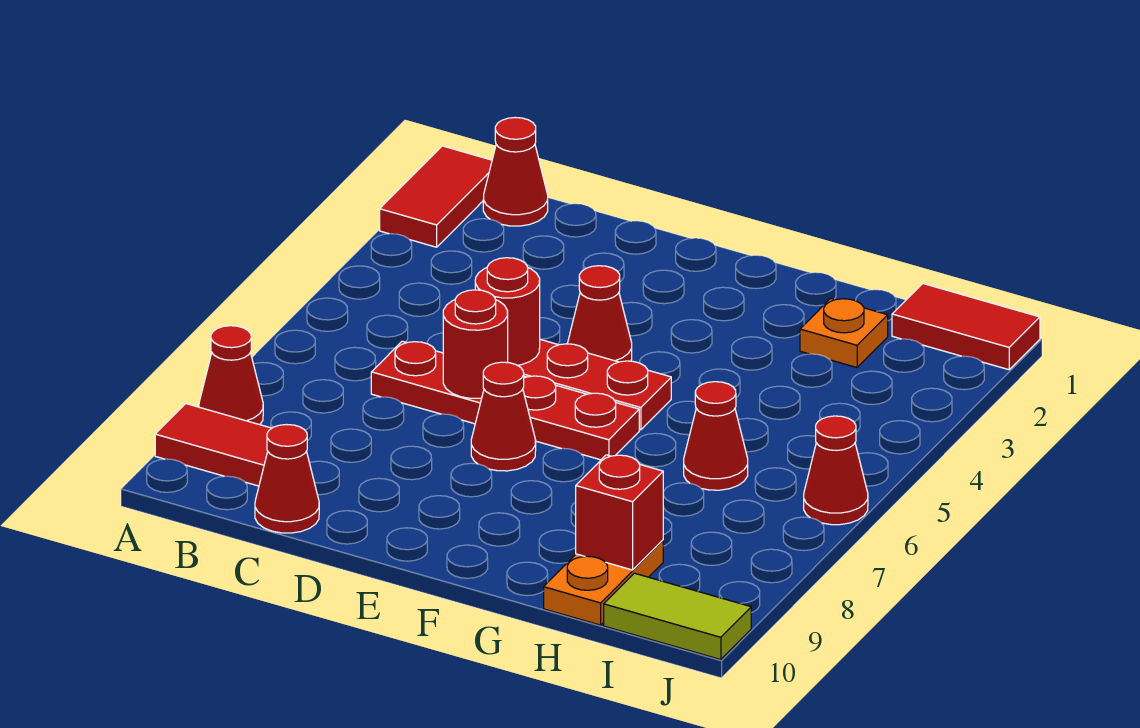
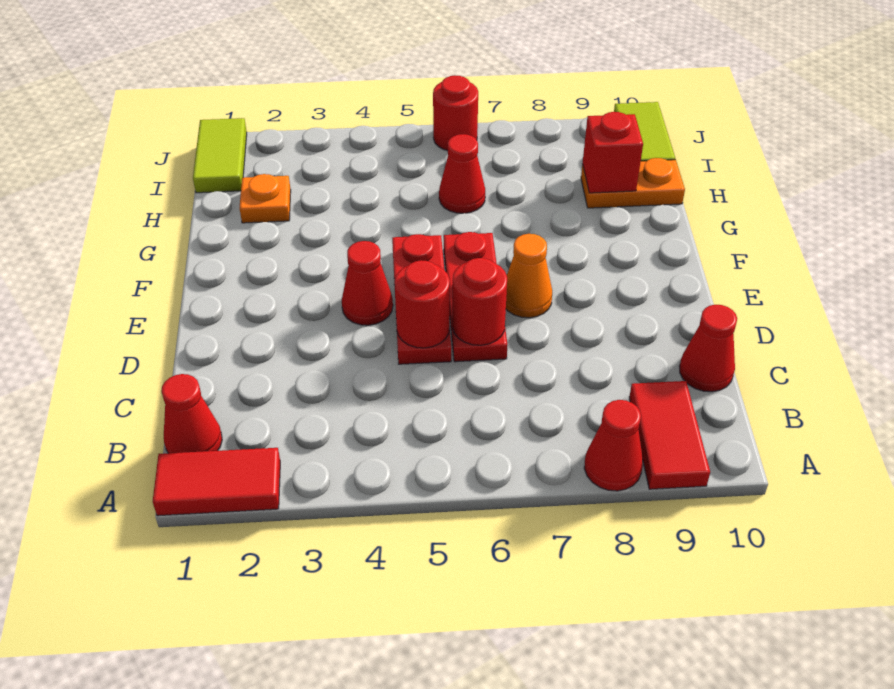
red 1x4 plate [371,341,639,460] -> red 1x3 plate [444,232,507,362]
red 1x1 cone [471,362,536,471] -> orange 1x1 cone [506,234,552,318]
red 1x2 tile [892,284,1040,370] -> lime 1x2 tile [193,118,247,193]
red 1x1 cone [804,416,868,525] -> red 1x1 round brick [433,75,478,151]

